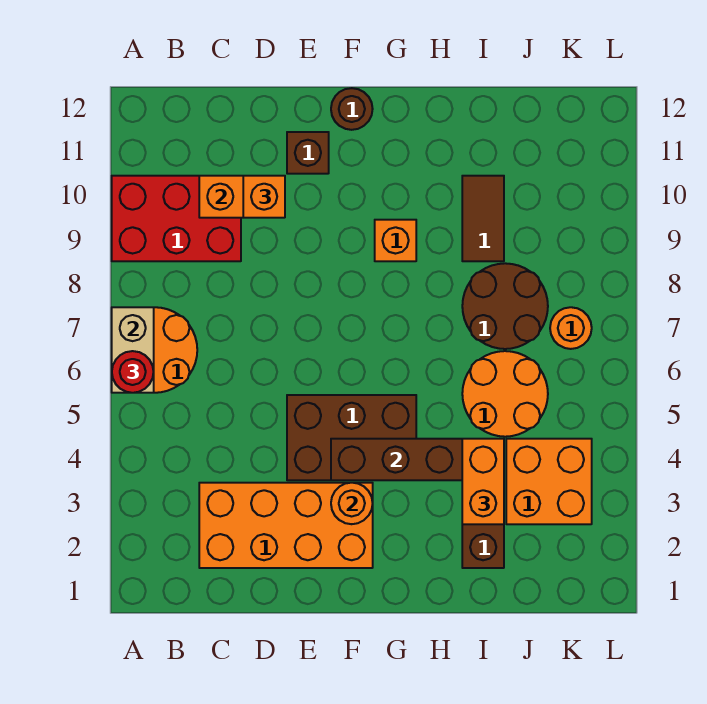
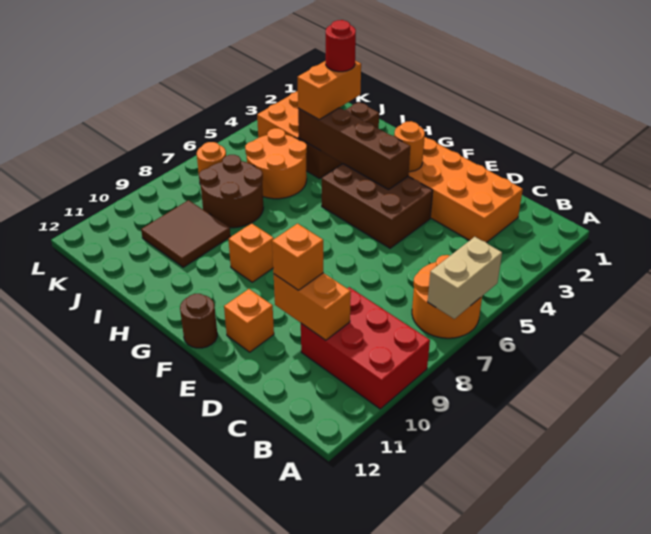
red 1x1 round brick [112,351,153,393] -> red 1x1 round brick moved to [326,20,356,72]
brown 1x1 brick [287,132,329,174] -> orange 1x1 brick [224,289,274,352]
brown 1x2 tile [462,176,504,261] -> brown 2x2 tile [141,200,231,267]

